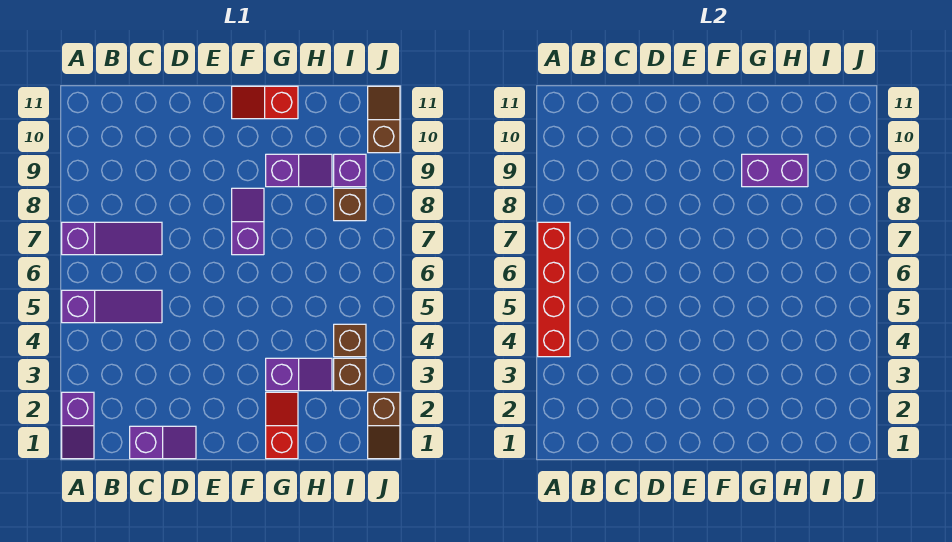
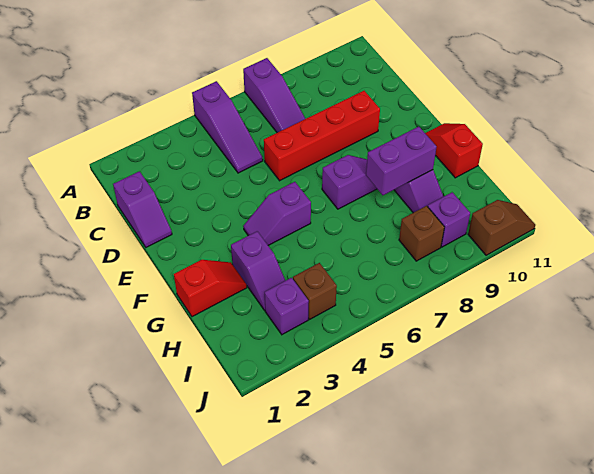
purple 1x2 slope [62,392,94,459] -> purple 1x2 slope moved to [243,182,311,245]
red 1x4 brick [538,222,570,357] -> red 1x4 brick moved to [264,91,380,181]
purple 1x2 brick [742,154,808,187] -> purple 1x2 brick turned to [366,127,436,195]
brown 1x1 brick [334,358,366,391] -> purple 1x1 brick [265,278,309,335]
brown 1x2 slope [368,392,400,459] -> none

